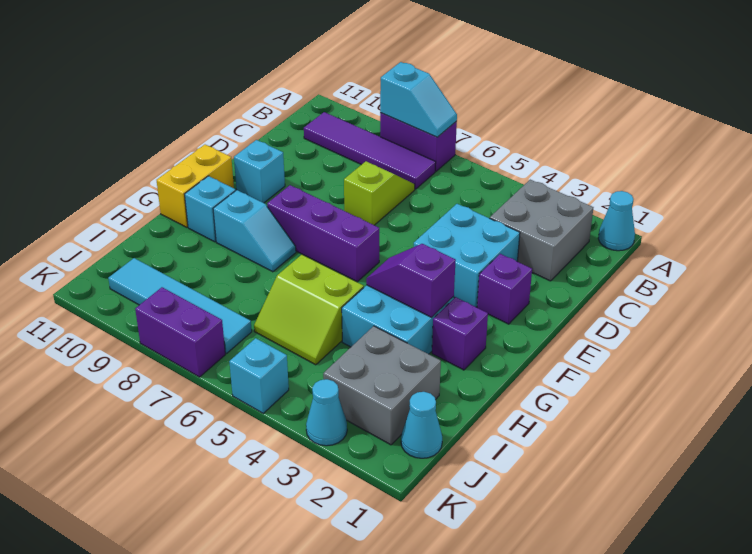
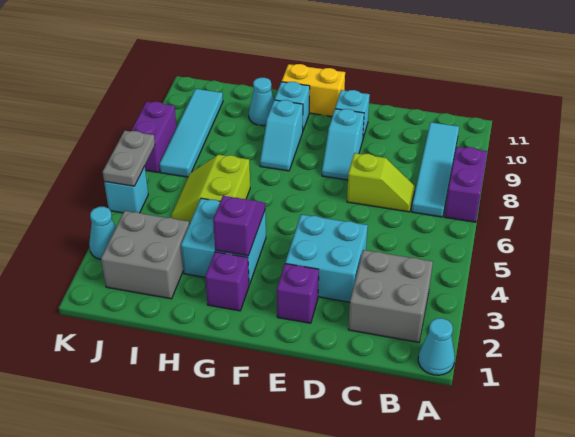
cyan 1x2 slope [380,62,457,137] -> cyan 1x2 slope moved to [322,109,364,180]
purple 1x4 tile [304,112,436,189] -> cyan 1x4 tile [412,122,459,217]
purple 1x3 brick [267,185,379,282] -> none
cyan 1x1 cone [401,392,442,458] -> cyan 1x1 cone moved to [249,78,274,126]
none -> grey 1x2 plate [103,131,155,186]

